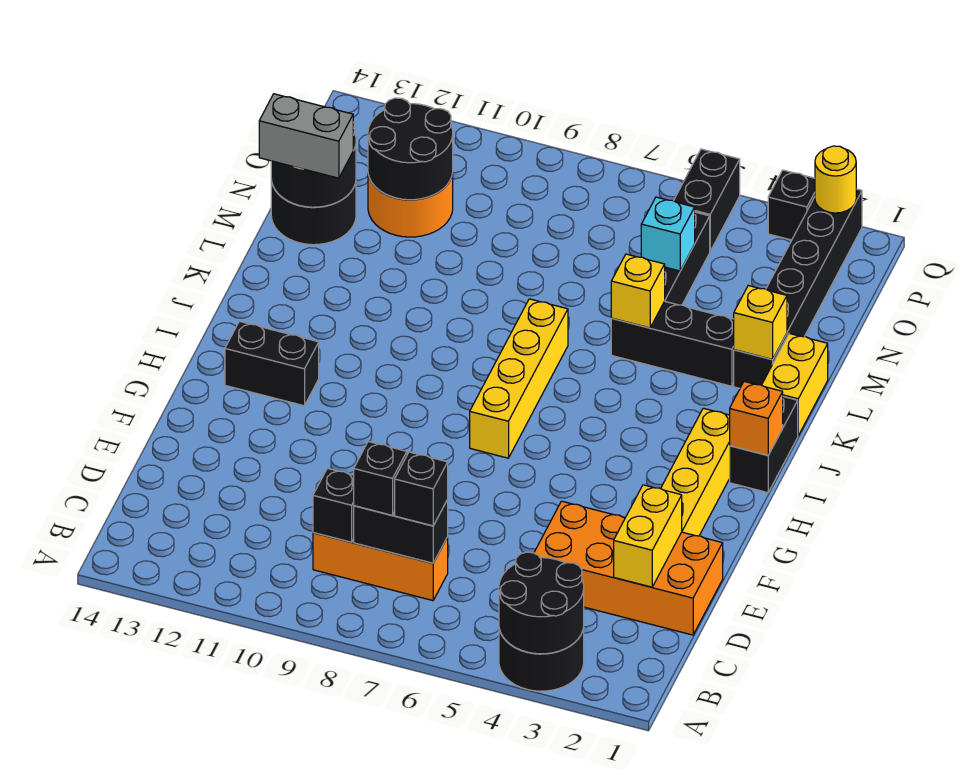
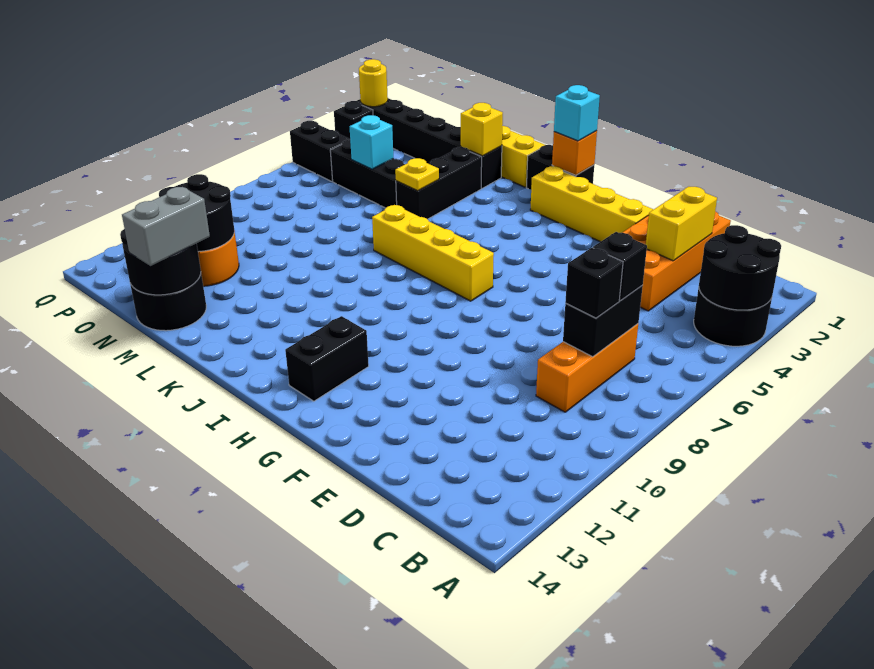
black 1x1 brick [313,468,354,542] -> none
yellow 1x2 brick [614,485,682,587] -> yellow 1x2 brick turned to [646,187,717,261]
none -> cyan 1x1 brick [554,85,600,141]
yellow 1x1 brick [611,254,665,328] -> yellow 1x1 plate [395,158,439,191]

